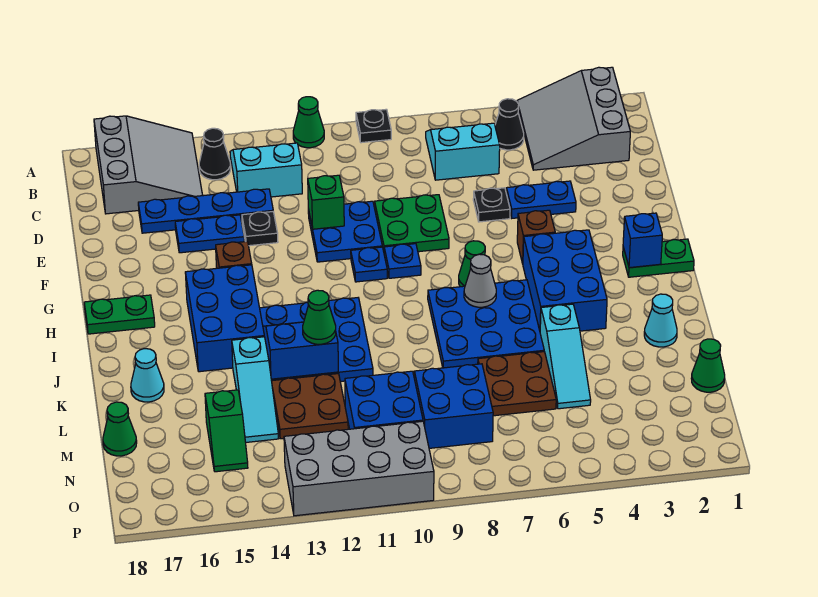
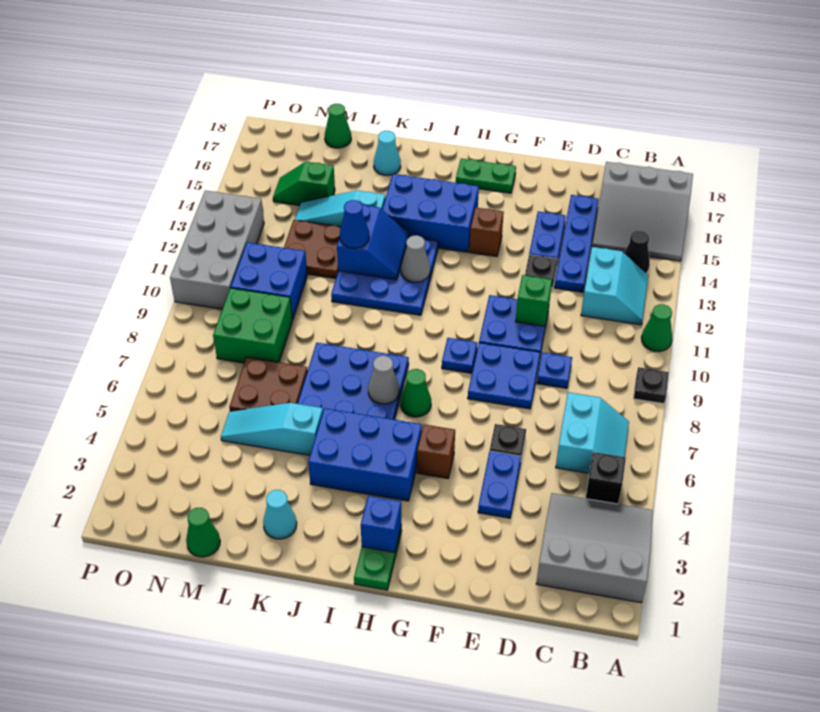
black 1x1 cone [495,99,524,150] -> black 1x1 brick [586,452,626,504]
green 2x2 plate [375,195,449,252] -> blue 2x2 plate [468,343,540,409]
blue 1x1 plate [351,247,387,282] -> blue 1x1 plate moved to [537,352,572,388]
green 1x2 plate [84,295,155,334] -> green 1x2 plate turned to [456,159,516,193]
none -> grey 1x1 cone [401,235,430,282]
green 1x1 cone [303,290,336,344] -> blue 1x1 cone [340,200,369,248]
blue 2x2 brick [414,364,493,448] -> green 2x2 brick [213,288,292,363]

